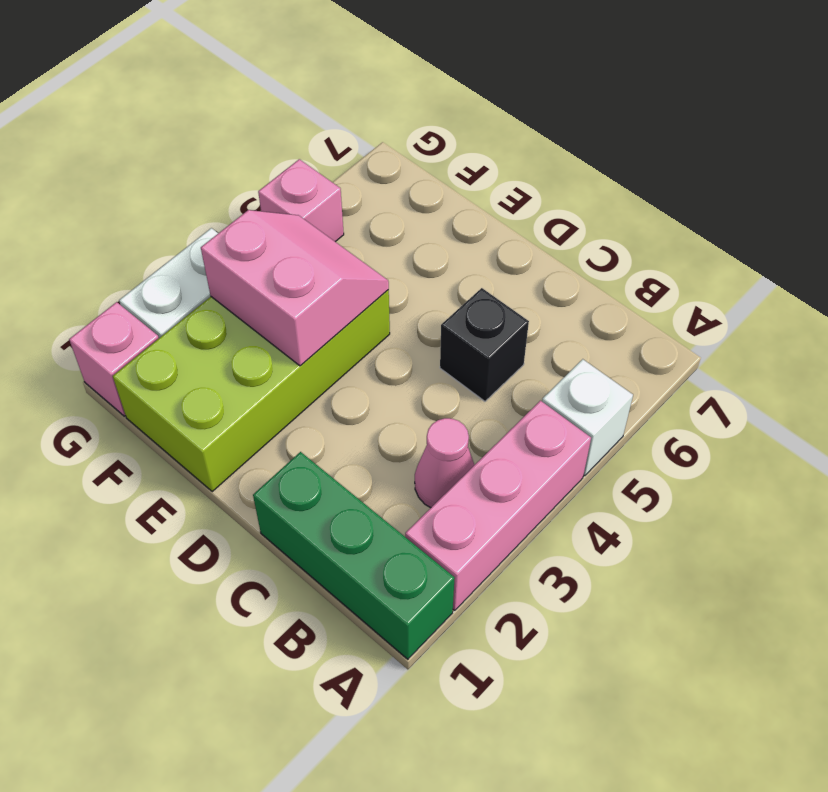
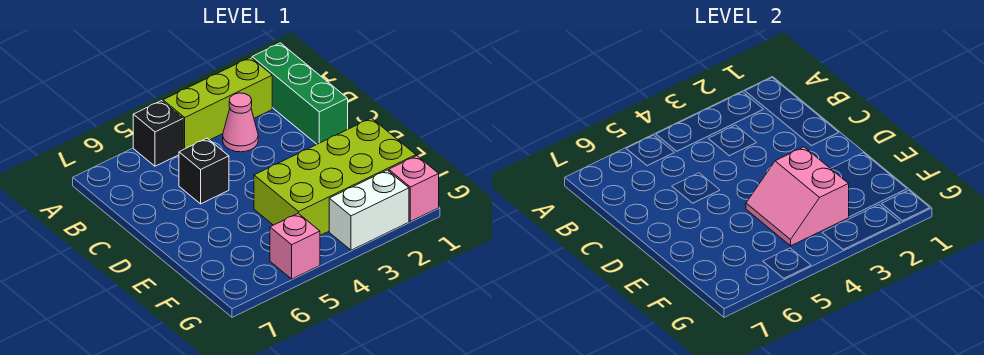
pink 1x3 brick [405,401,591,610] -> lime 1x3 brick [163,57,272,149]
white 1x1 brick [542,359,633,476] -> black 1x1 brick [133,101,183,166]

